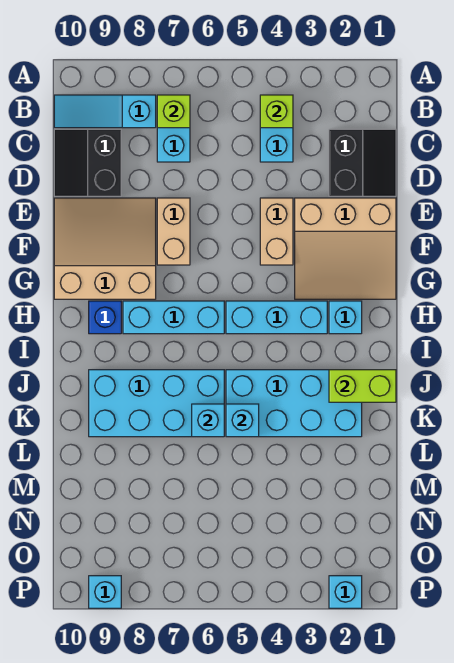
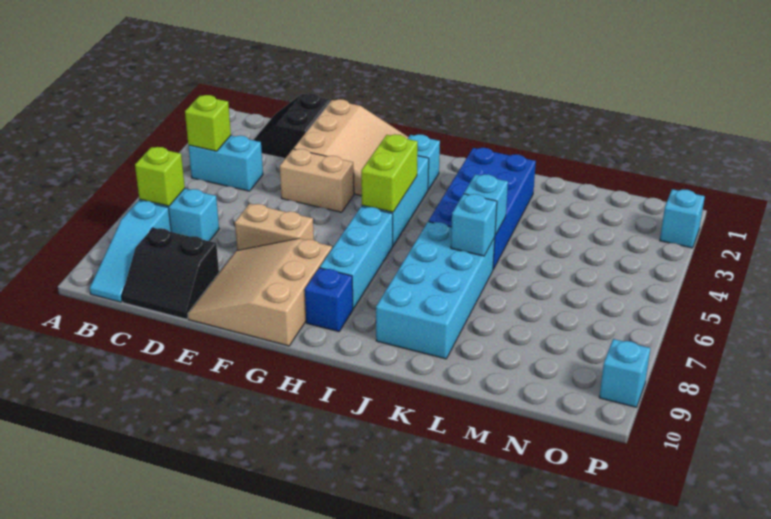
black 2x2 slope [329,129,396,196] -> black 2x2 slope turned to [254,93,330,158]
lime 1x2 brick [329,370,396,402] -> lime 1x2 brick moved to [361,134,418,212]
cyan 2x4 brick [226,370,362,437] -> blue 2x4 brick [428,148,536,269]

